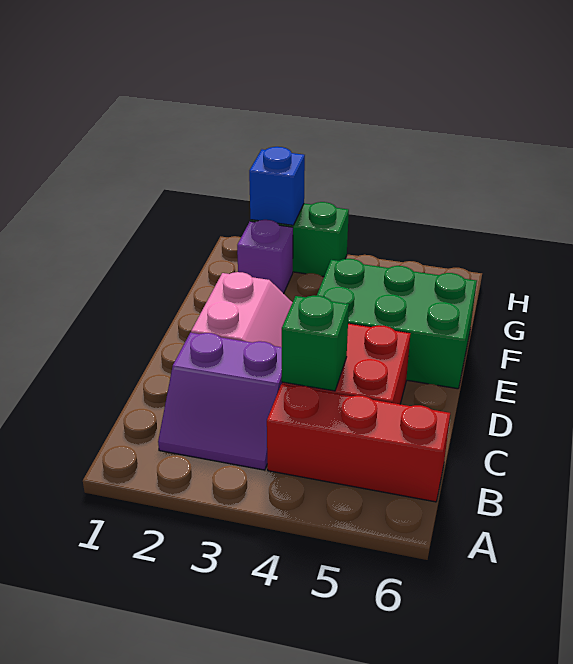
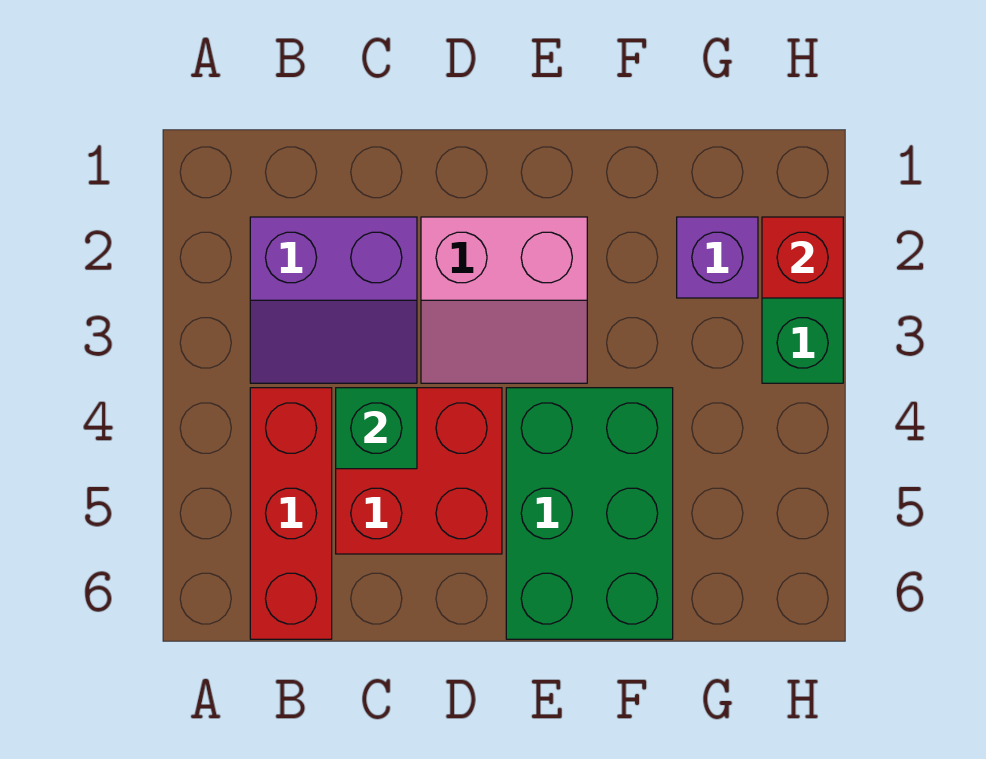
purple 2x2 slope [158,333,282,470] -> purple 2x2 slope turned to [250,217,417,383]
blue 1x1 brick [249,147,305,225] -> red 1x1 brick [762,217,843,298]

